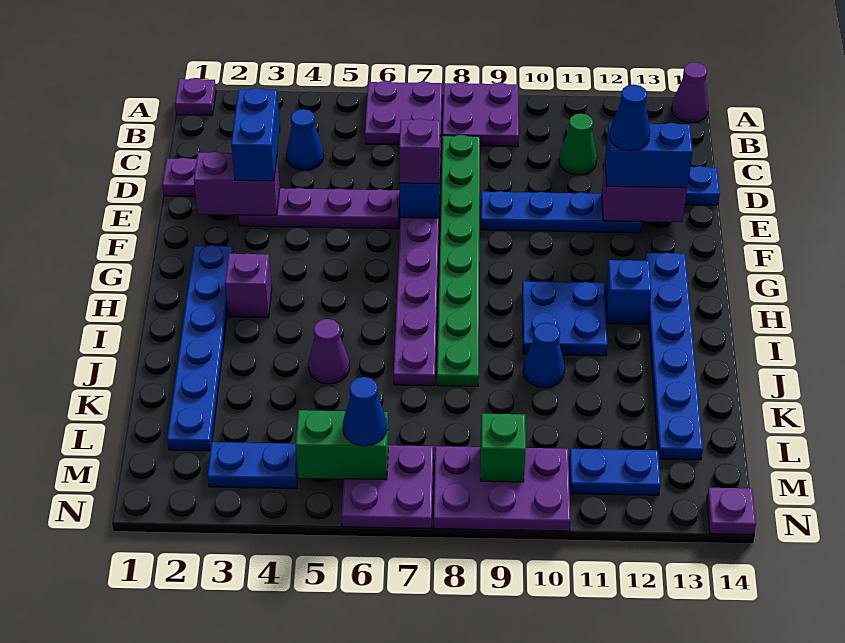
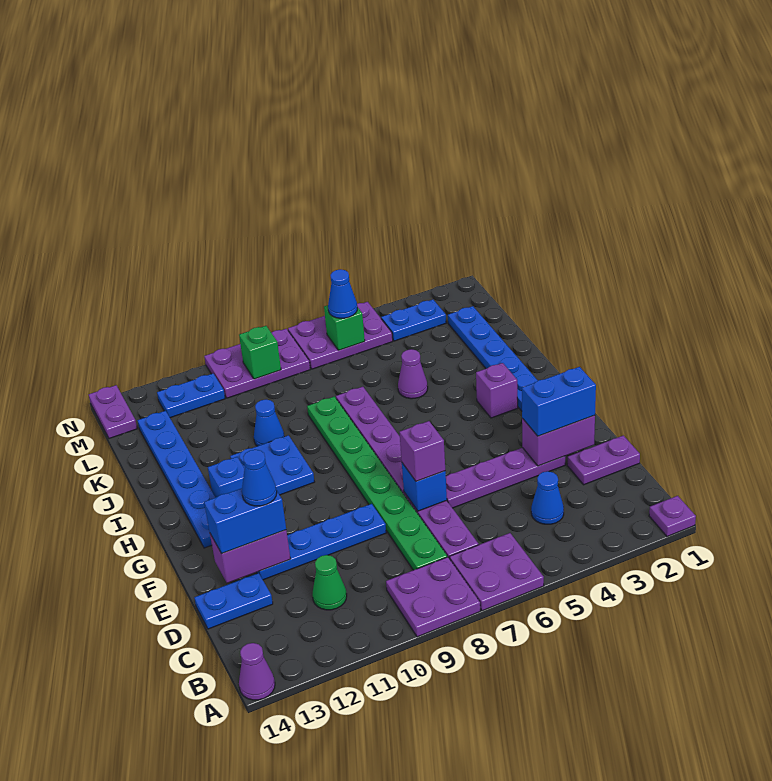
blue 1x2 brick [231,88,280,181] -> blue 1x2 brick turned to [522,367,596,436]
green 1x2 brick [296,410,388,480] -> green 1x1 brick [324,305,365,350]
purple 2x2 plate [341,445,433,528] -> purple 2x3 plate [288,302,393,369]
purple 1x1 plate [707,488,756,535] -> purple 1x2 plate [89,385,137,438]

